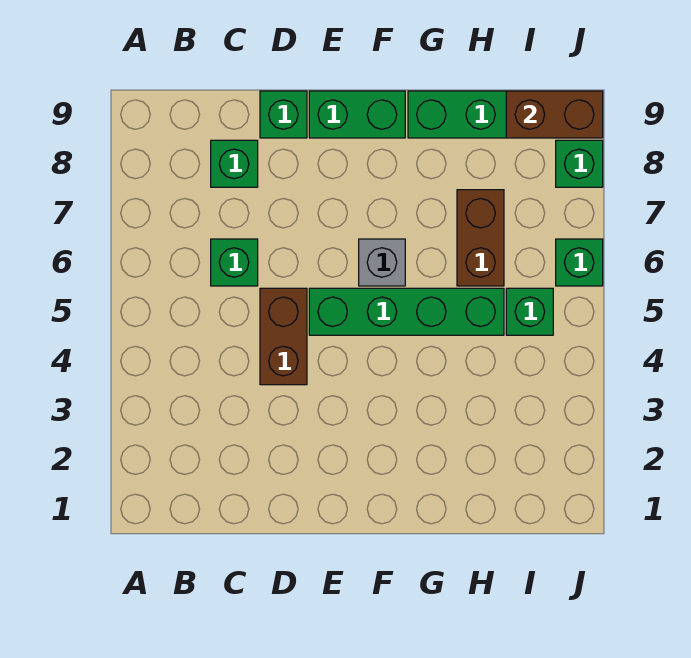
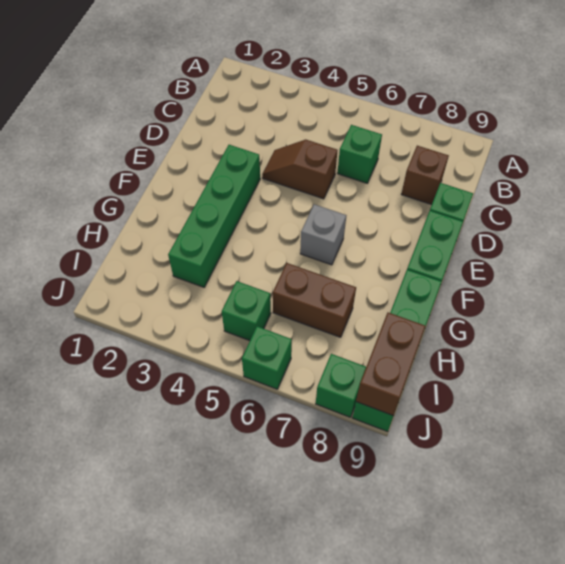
green 1x1 brick [211,140,258,187] -> brown 1x1 brick [401,146,449,205]
brown 1x2 brick [260,288,307,385] -> brown 1x2 slope [262,140,338,199]
green 1x4 brick [309,288,504,335] -> green 1x4 brick moved to [168,145,260,287]

